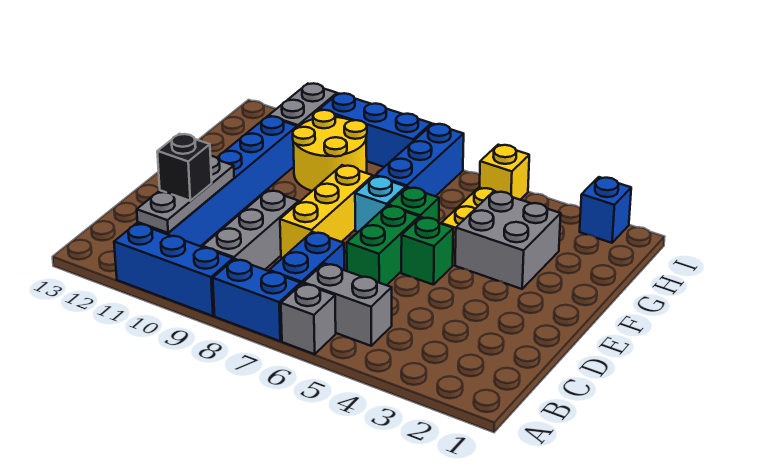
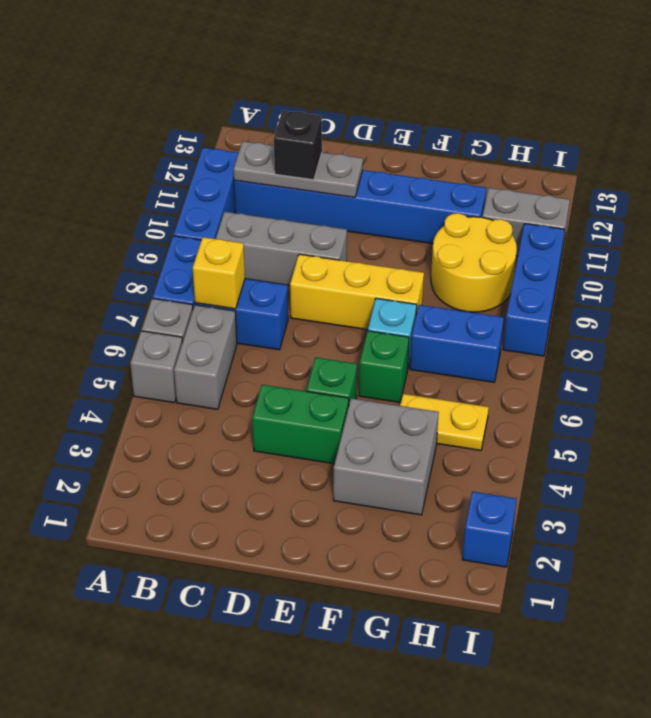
none -> grey 1x1 brick [130,331,182,403]
green 1x2 brick [347,206,419,285] -> green 1x2 brick moved to [252,385,349,464]
blue 1x3 brick [375,124,464,196] -> blue 1x2 brick [410,305,504,382]
yellow 1x1 brick [480,145,529,200] -> yellow 1x1 brick moved to [193,237,245,309]

